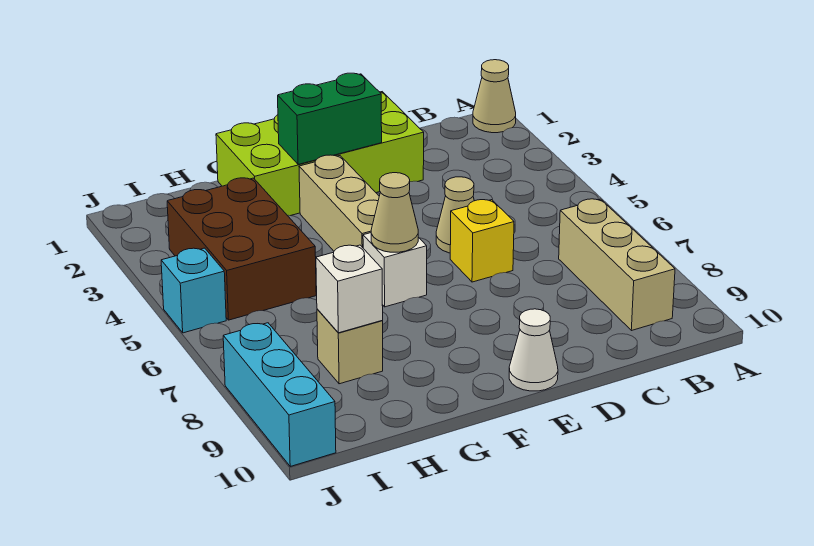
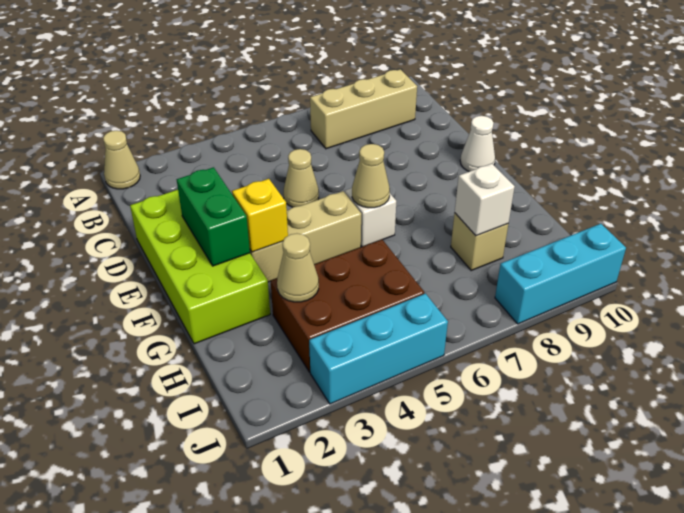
yellow 1x1 brick [450,200,514,282] -> yellow 1x1 brick moved to [232,179,288,252]
none -> tan 1x1 cone [277,233,319,302]
cyan 1x1 brick [161,248,226,333] -> cyan 1x3 brick [309,294,448,404]

